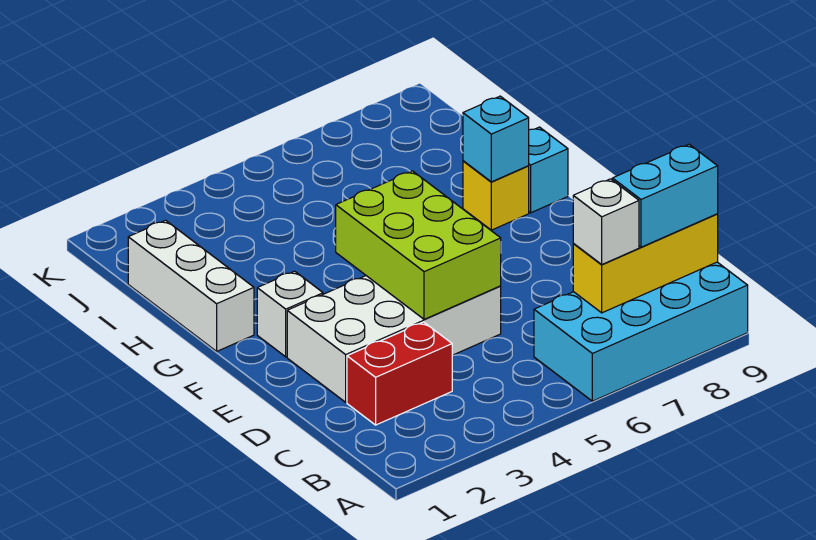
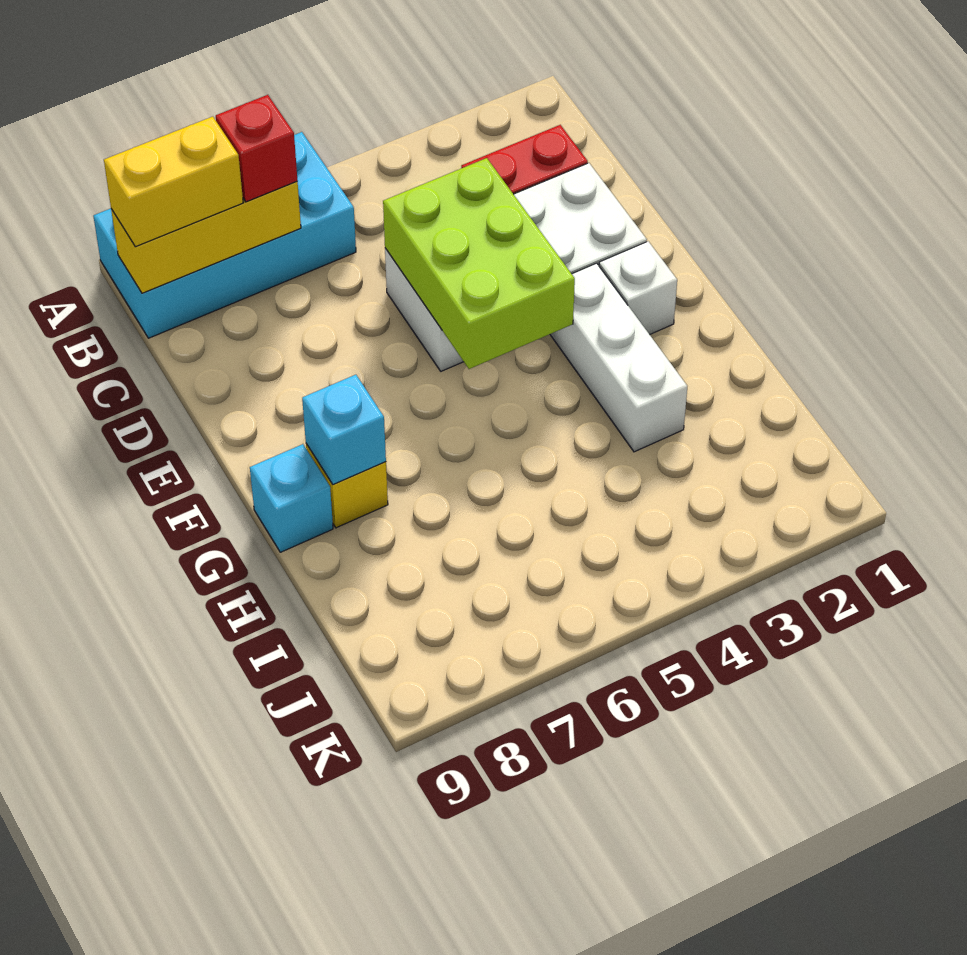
white 1x1 brick [573,179,639,265] -> red 1x1 brick [216,95,297,202]
cyan 1x2 brick [612,144,718,247] -> yellow 1x2 brick [104,117,243,247]
white 1x3 brick [128,220,254,351] -> white 1x3 brick moved to [550,263,687,452]

